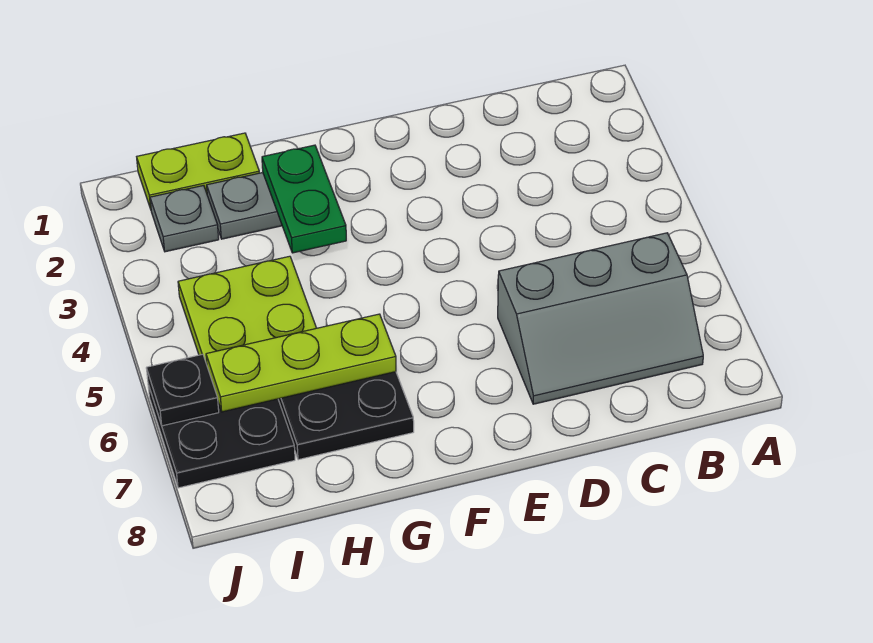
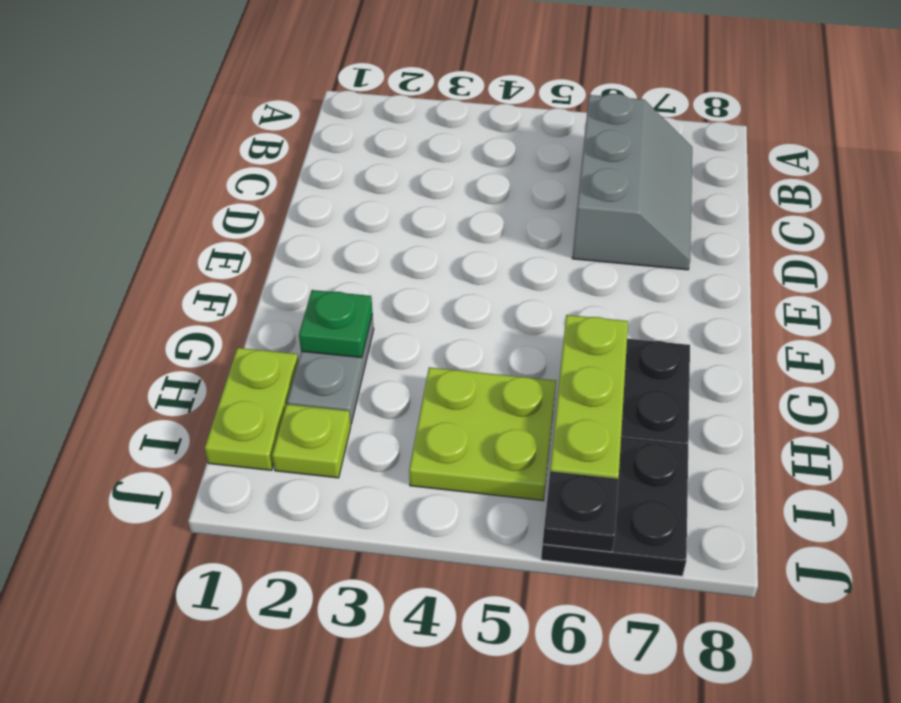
green 1x2 plate [262,145,346,253] -> green 1x1 plate [299,290,372,358]
grey 1x1 plate [150,185,219,252] -> lime 1x1 plate [272,404,351,478]

